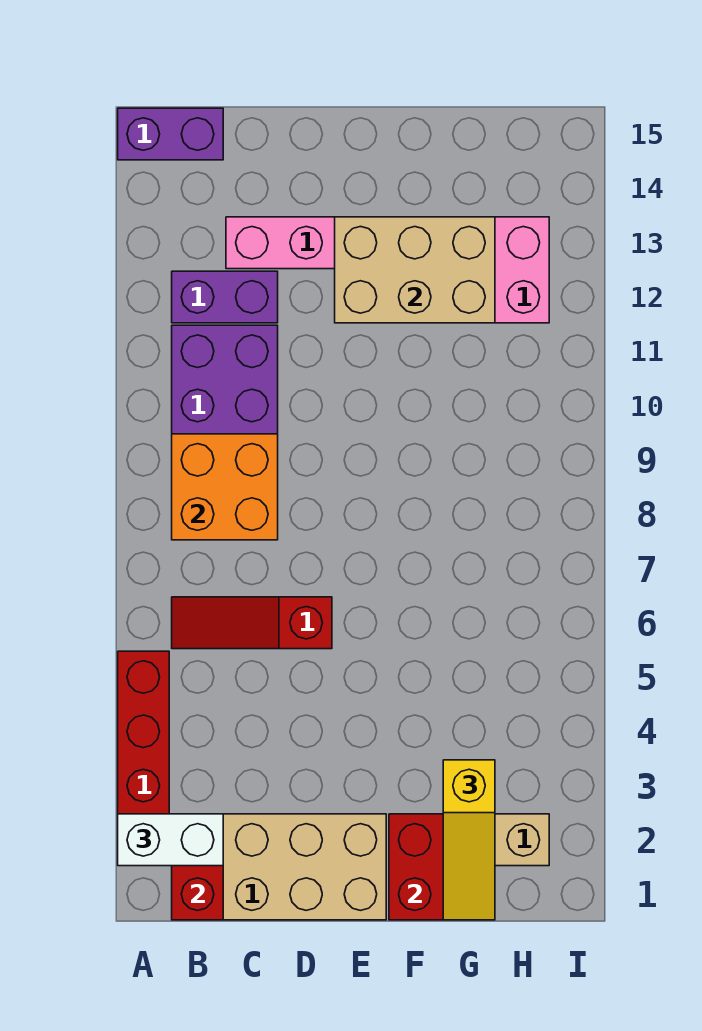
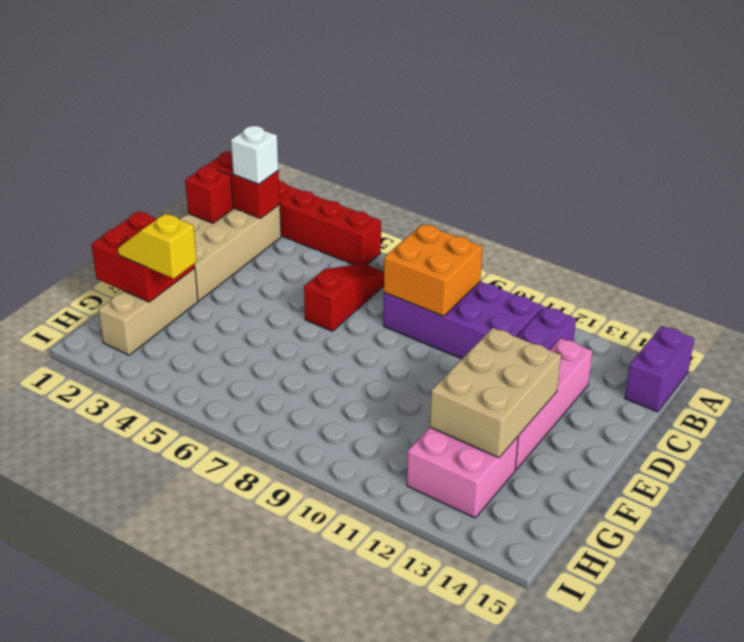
white 1x2 brick [118,814,223,866] -> white 1x1 brick [231,126,278,184]
none -> red 1x1 brick [185,166,233,223]
yellow 1x3 slope [443,760,495,920] -> yellow 1x2 slope [118,214,197,279]

